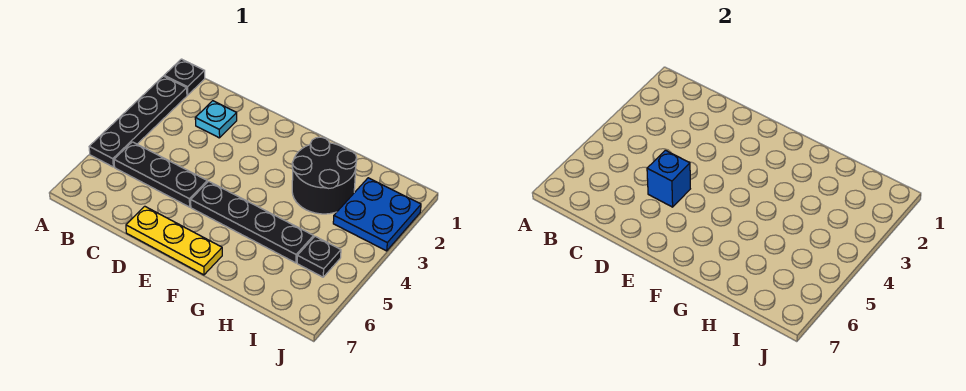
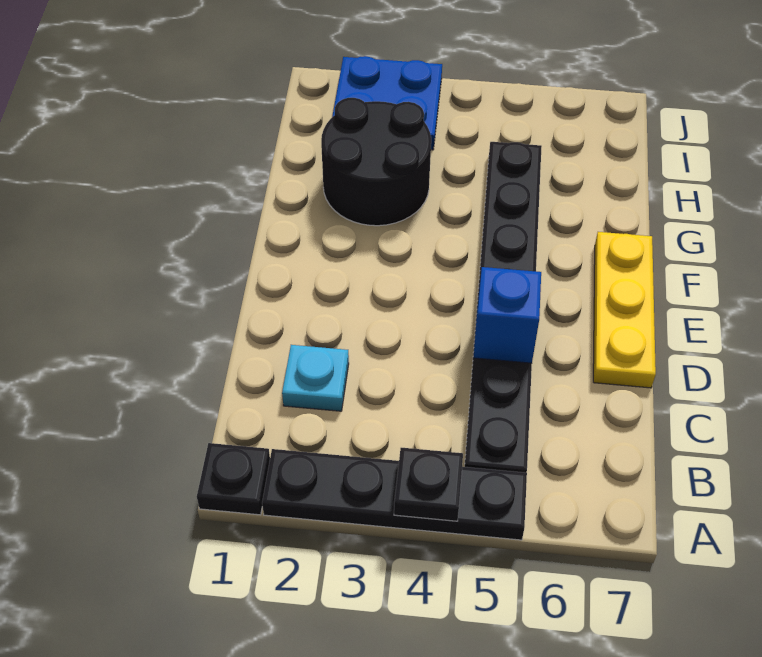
black 1x1 plate [297,236,341,277] -> black 1x1 plate moved to [394,448,463,521]

